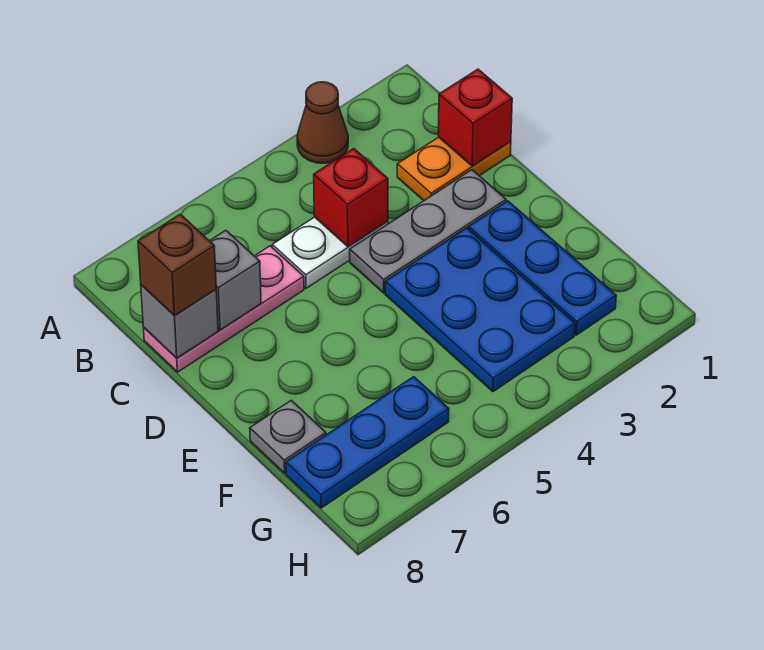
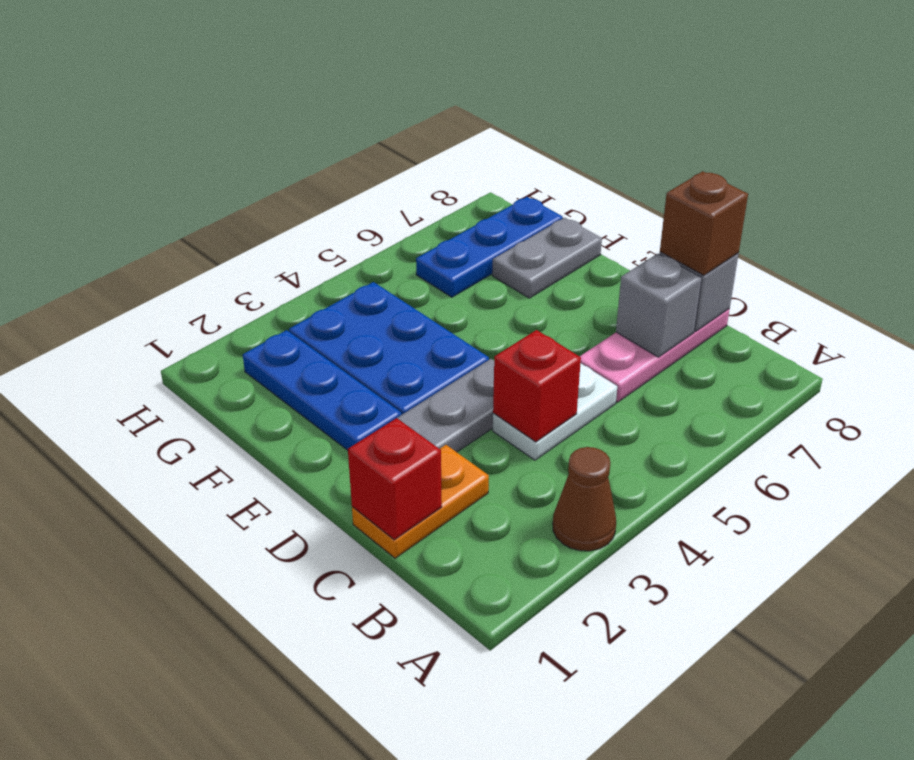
grey 1x1 plate [250,400,326,473] -> grey 1x2 plate [492,218,602,298]

